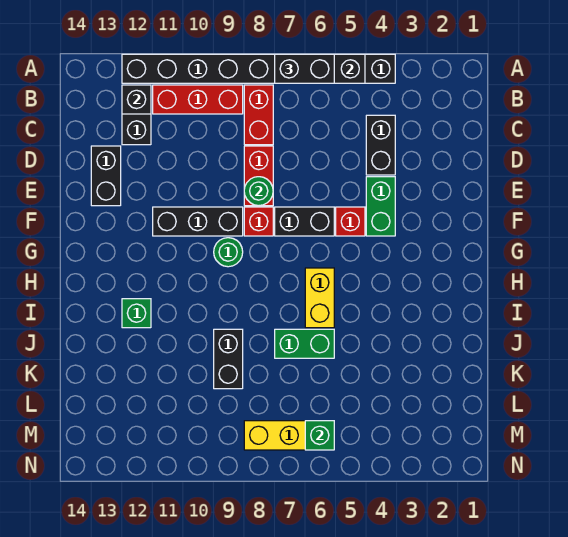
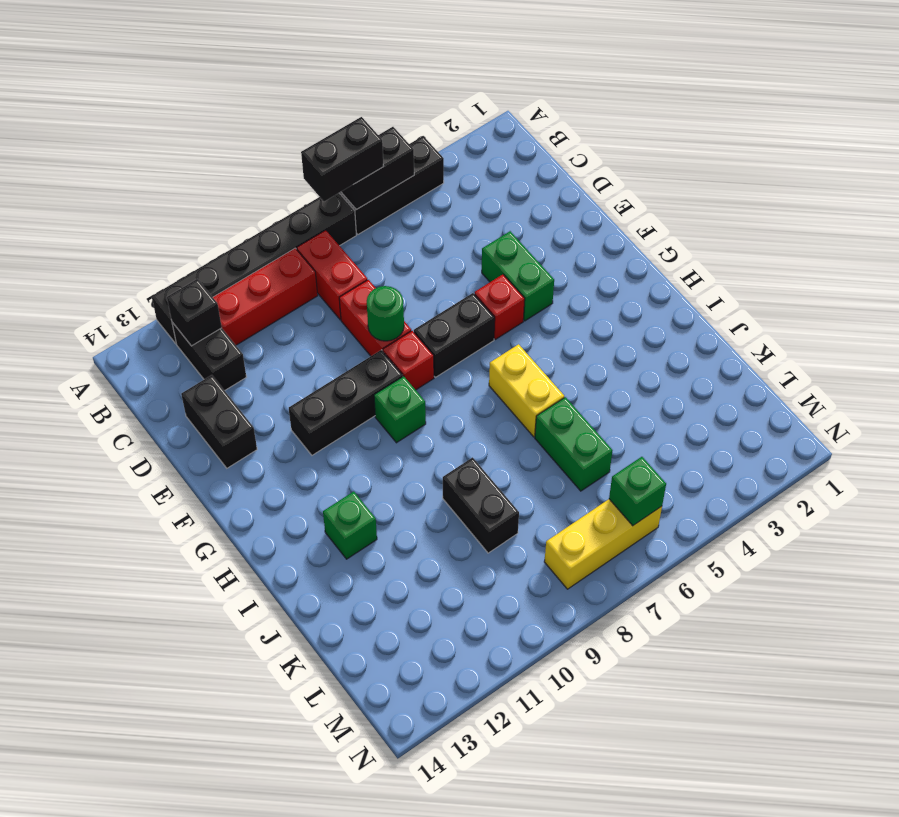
black 1x2 brick [366,115,395,175] -> none
green 1x1 round brick [214,238,243,267] -> green 1x1 brick [374,376,426,443]
green 1x2 brick [275,329,334,358] -> green 1x2 brick turned to [535,397,613,491]

